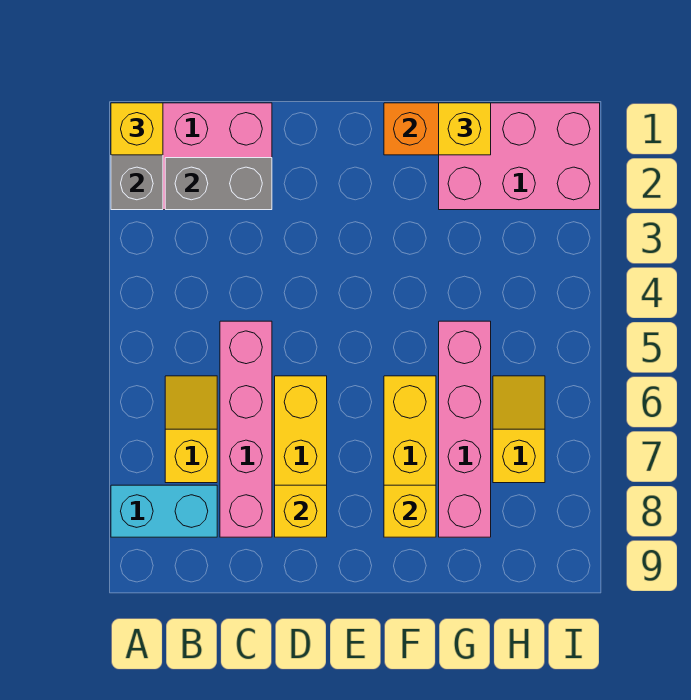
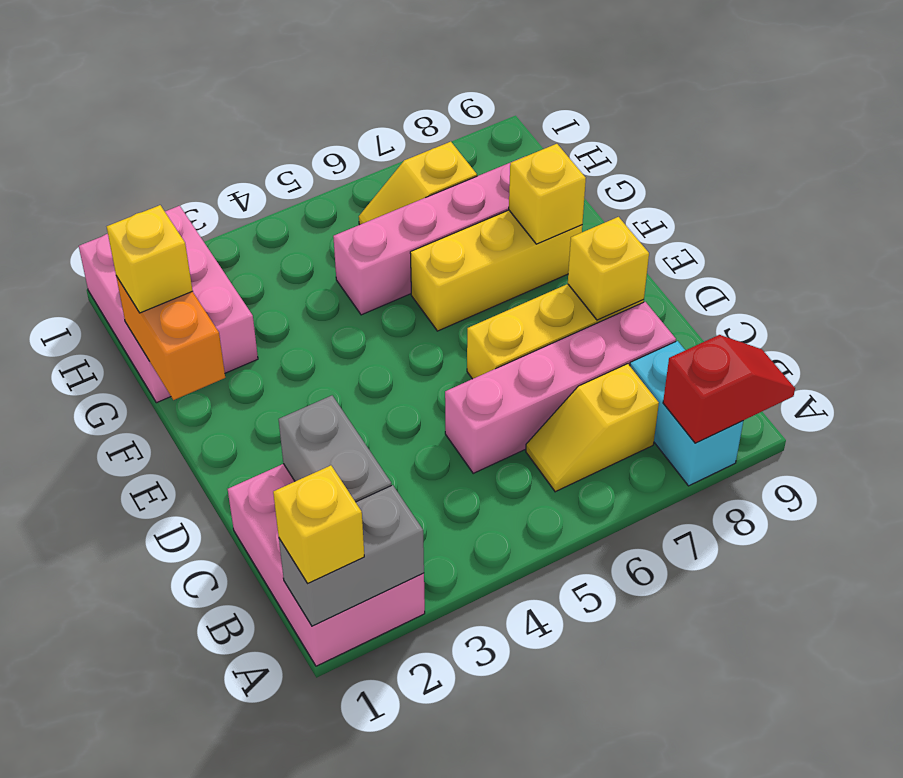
none -> red 1x2 slope [663,335,795,443]

